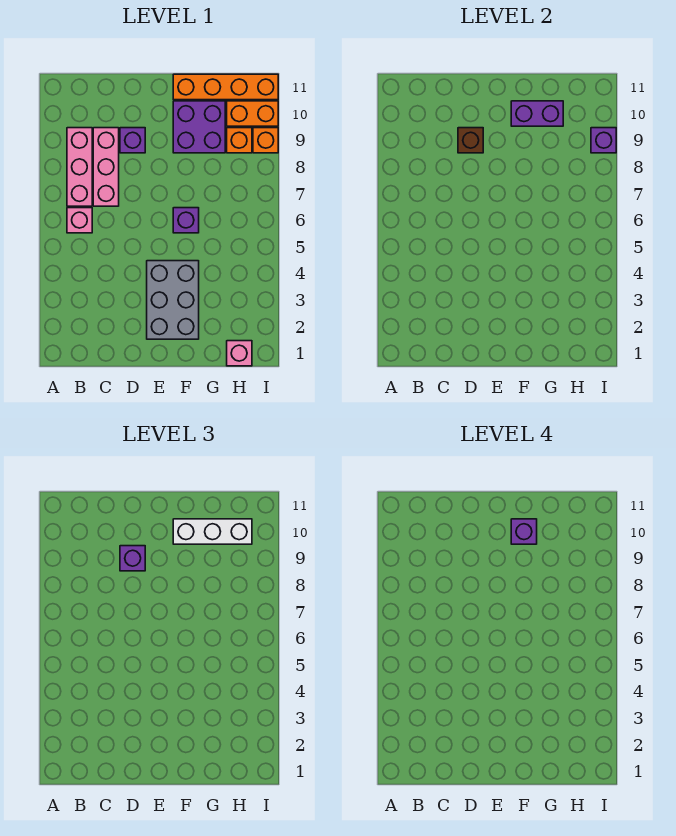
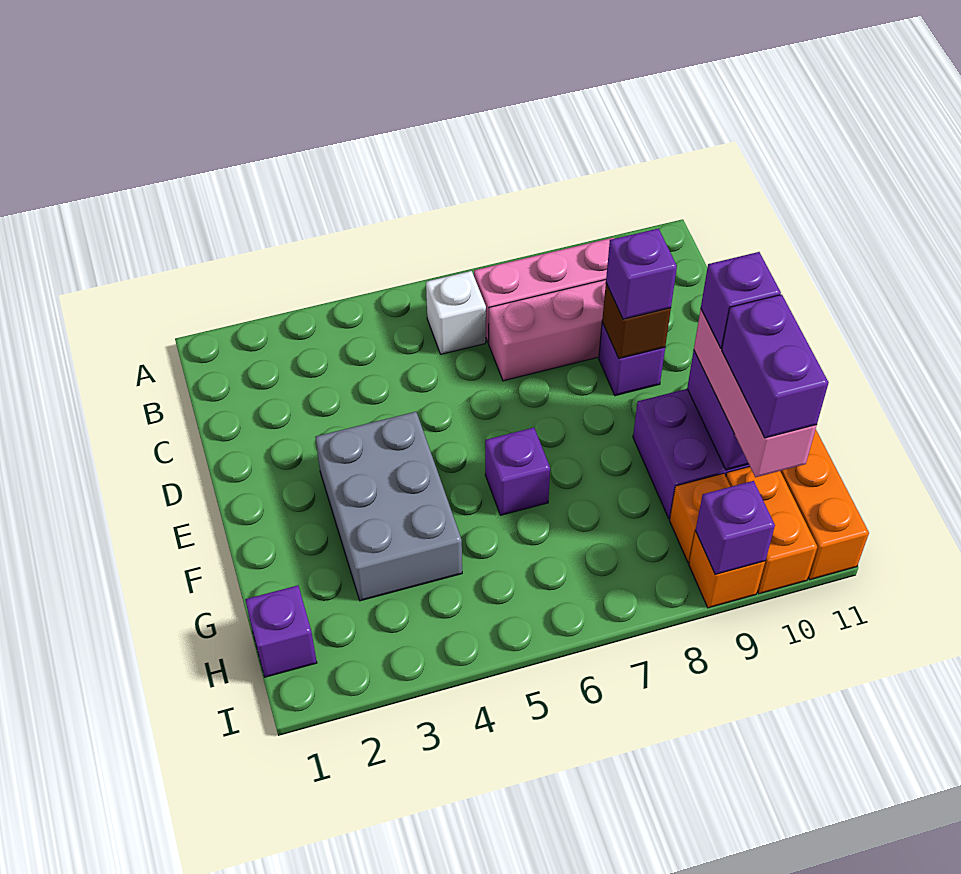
pink 1x1 brick [67,208,92,233] -> white 1x1 brick [426,271,486,354]
grey 2x3 brick [147,261,199,339] -> grey 2x3 brick turned to [315,412,462,601]
white 1x3 brick [173,519,252,544] -> pink 1x3 brick [694,309,817,477]
none -> purple 1x2 brick [722,295,829,438]
pink 1x1 brick [227,341,252,366] -> purple 1x1 brick [245,585,317,677]

